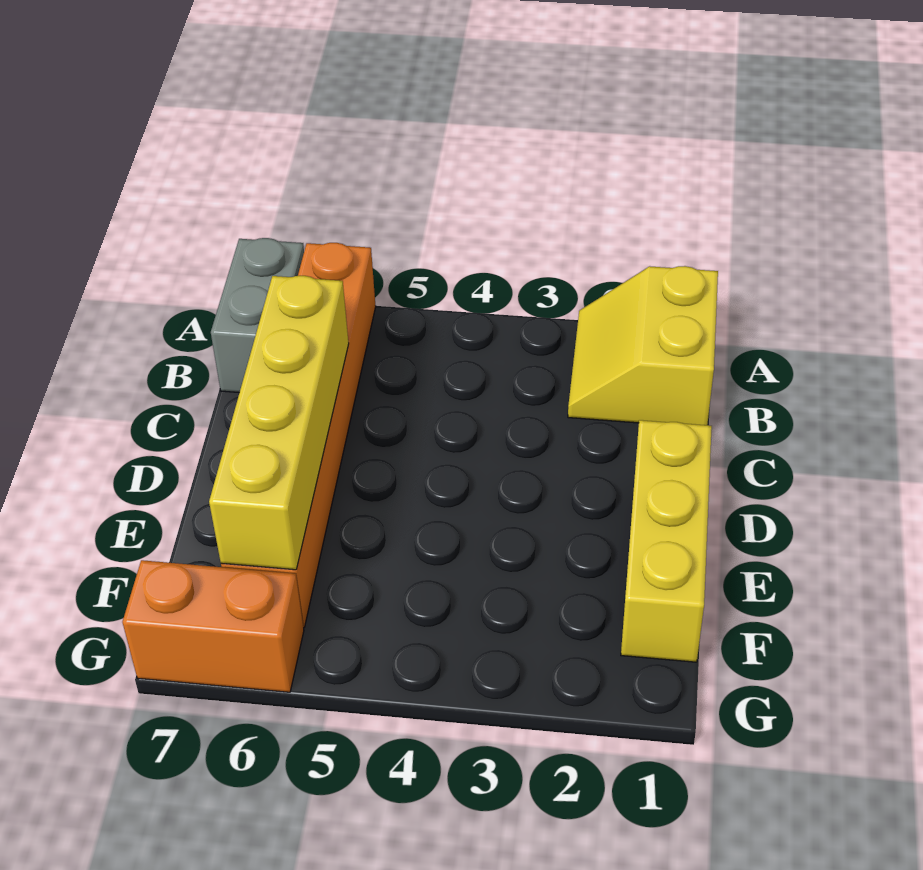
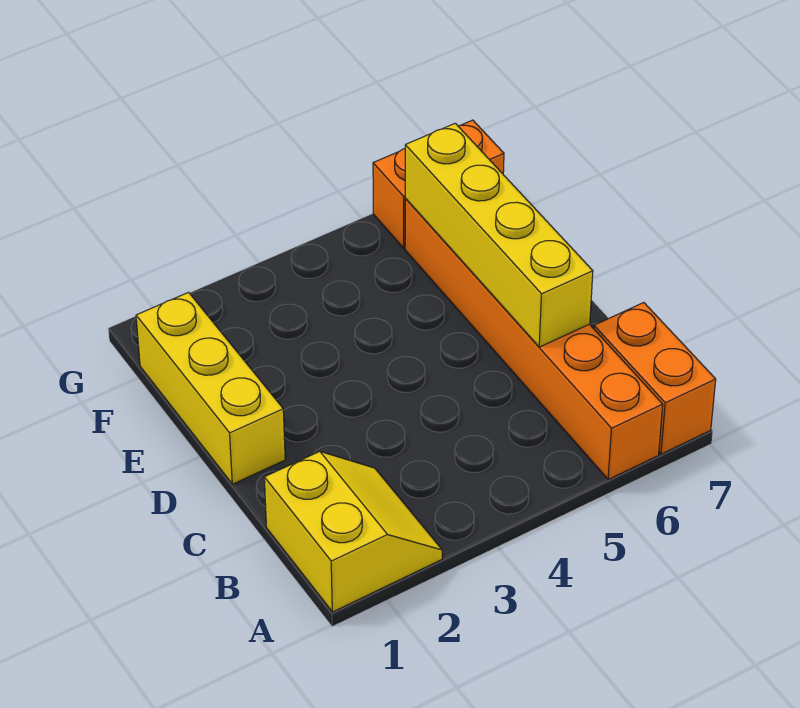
grey 1x2 brick [211,238,304,393] -> orange 1x2 brick [594,303,716,454]

